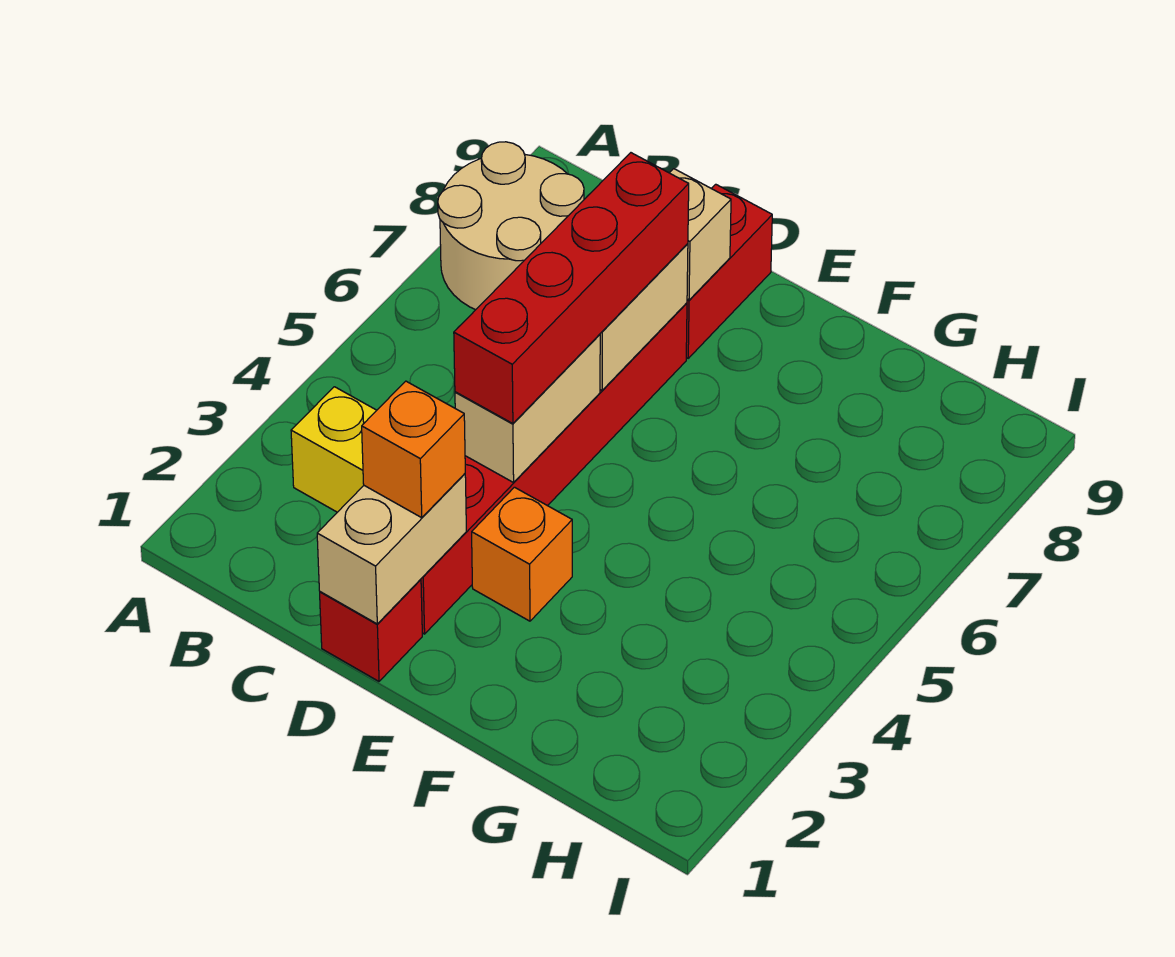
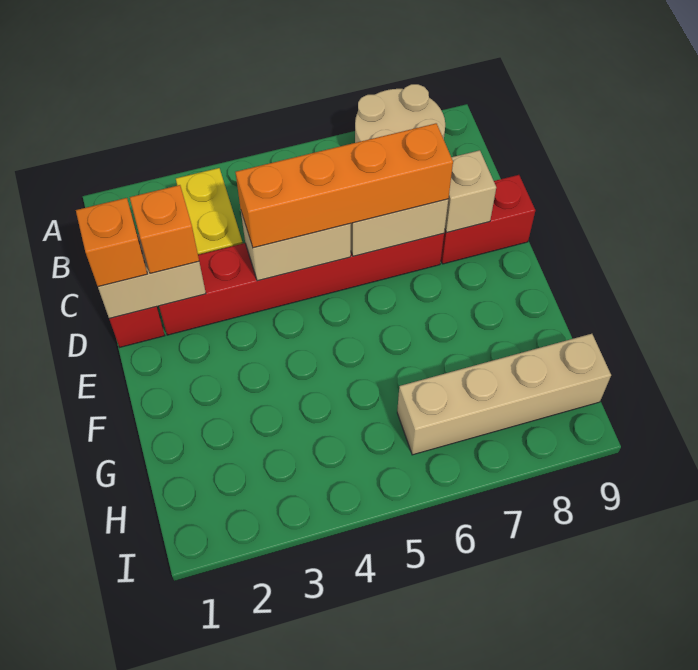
red 1x4 brick [454,153,689,424] -> orange 1x4 brick [236,123,453,248]
orange 1x1 brick [472,487,572,621] -> orange 1x1 brick moved to [76,198,147,287]
none -> tan 1x4 brick [397,334,611,455]

